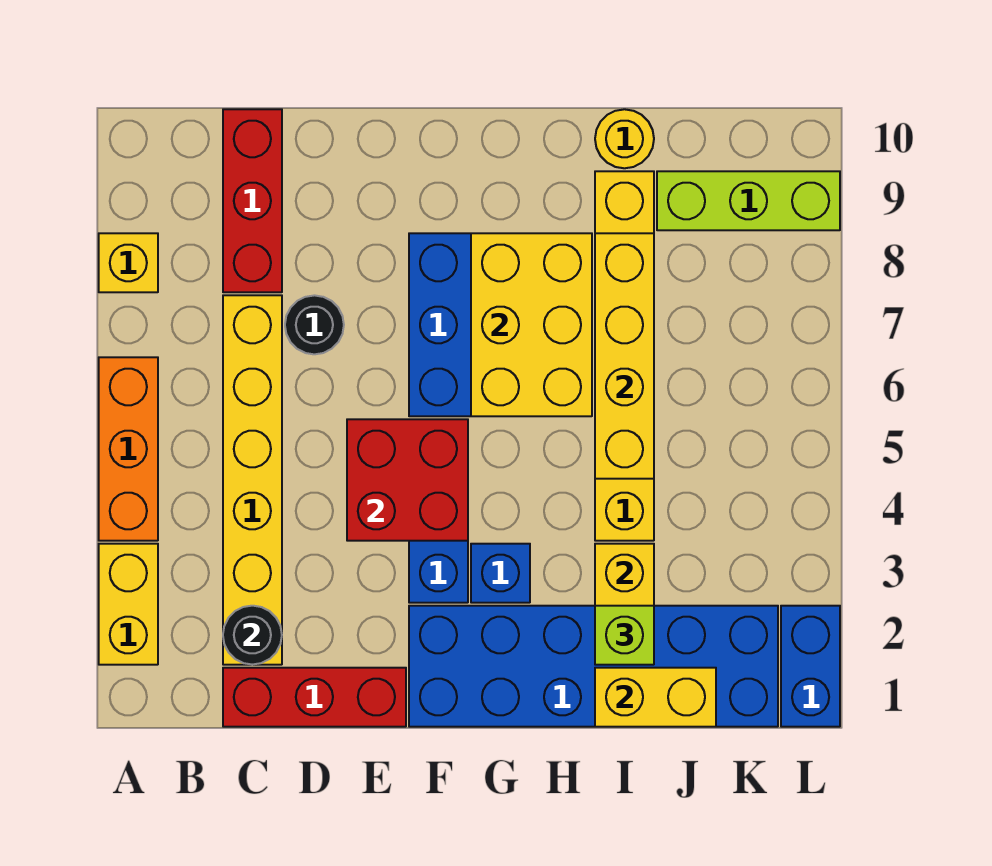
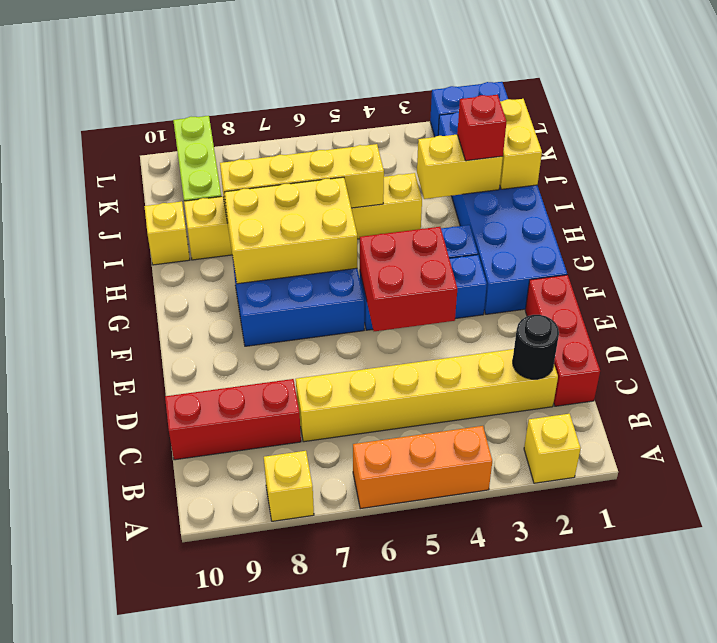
yellow 1x2 brick [99,544,158,665] -> yellow 1x1 brick [524,414,581,483]
black 1x1 round brick [285,295,344,354] -> none
lime 1x1 brick [595,606,654,665] -> red 1x1 brick [457,95,507,161]
yellow 1x1 round brick [595,109,654,168] -> yellow 1x1 brick [144,201,190,265]

